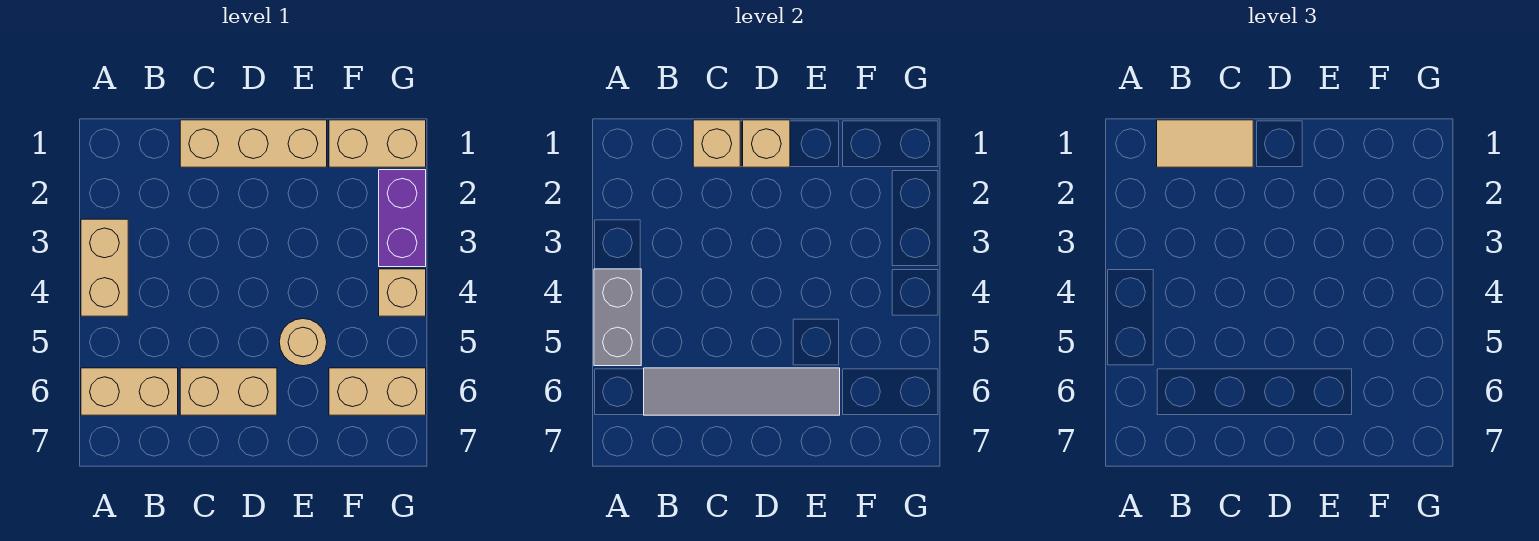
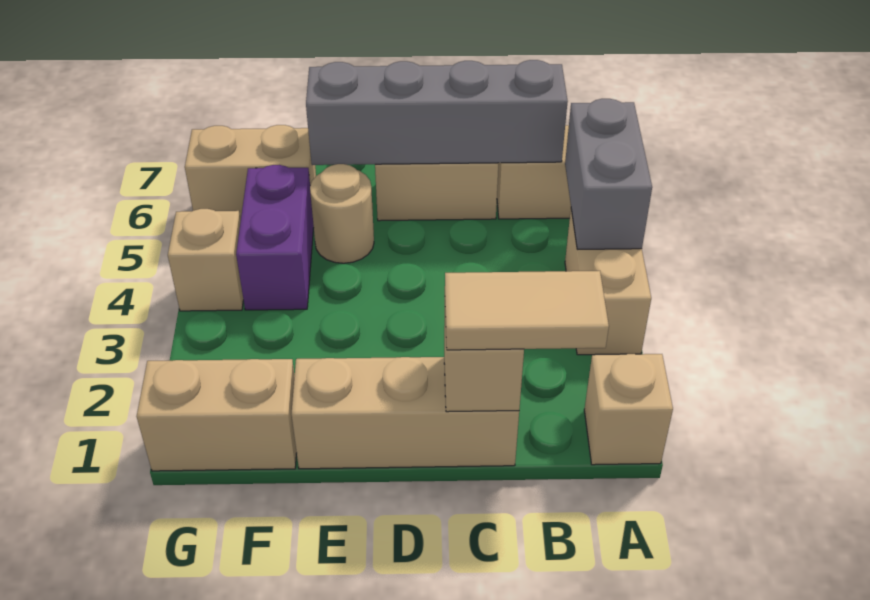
grey 1x4 tile [644,368,840,415] -> grey 1x4 brick [306,60,568,165]
tan 1x1 brick [743,120,790,167] -> tan 1x1 brick moved to [584,354,673,465]
purple 1x2 brick [379,170,426,267] -> purple 1x2 brick moved to [236,165,314,310]

